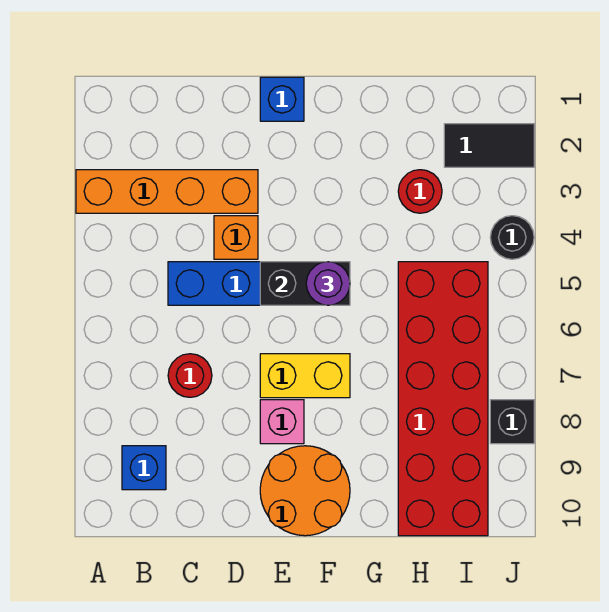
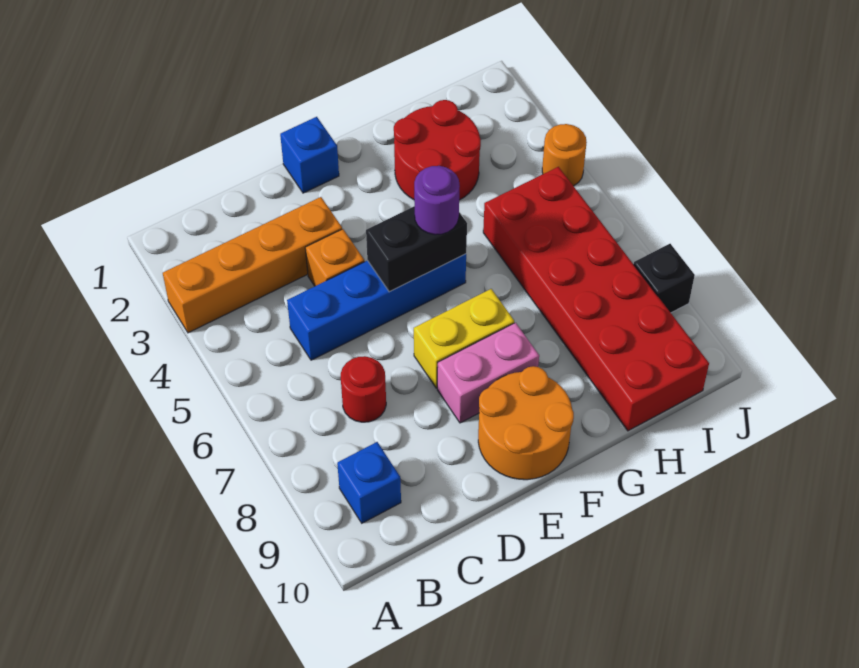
pink 1x1 brick [260,400,304,444] -> pink 1x2 brick [437,323,539,423]
red 1x1 round brick [398,170,442,213] -> red 2x2 round brick [394,100,481,200]
black 1x2 tile [444,124,534,167] -> none
black 1x1 round brick [490,216,534,259] -> orange 1x1 round brick [542,124,587,186]

